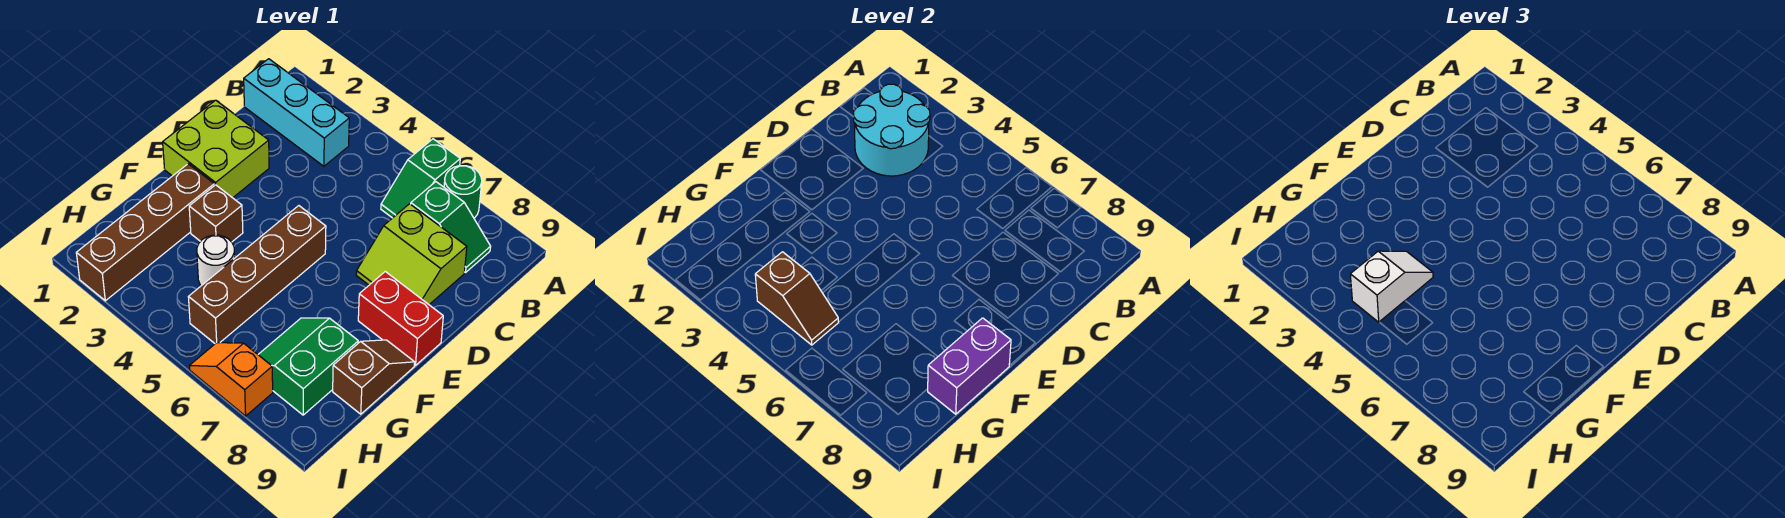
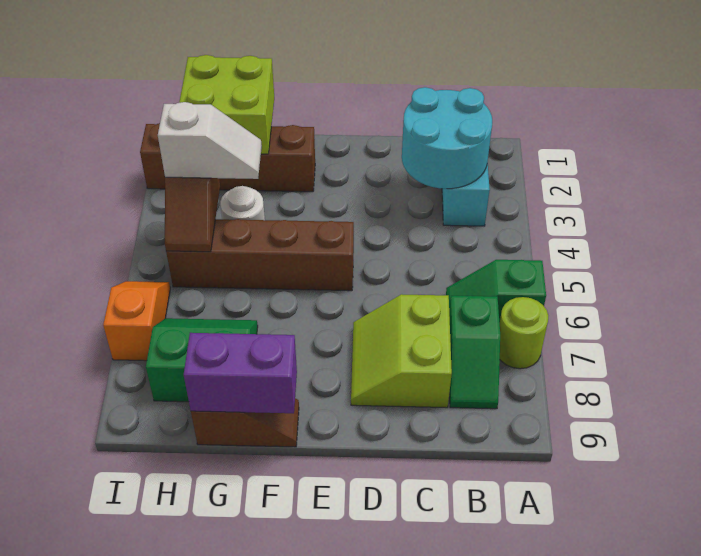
green 1x1 round brick [444,166,482,218] -> lime 1x1 round brick [500,297,548,369]
lime 2x2 brick [163,100,269,198] -> lime 2x2 brick moved to [179,55,274,154]
red 1x2 brick [358,272,443,365] -> none
brown 1x1 brick [189,185,243,242] -> none

